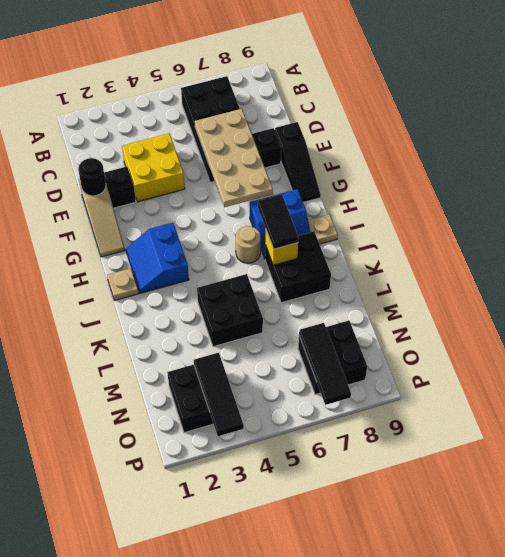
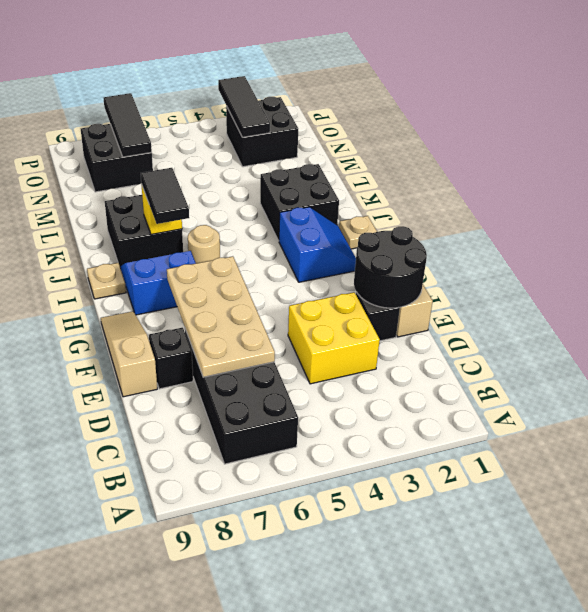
black 1x1 round brick [78,158,106,196] -> black 2x2 round brick [354,226,427,308]
black 1x3 slope [275,122,321,202] -> tan 1x3 slope [101,311,157,397]
black 2x2 brick [197,274,263,347] -> black 2x2 brick moved to [260,164,339,241]

